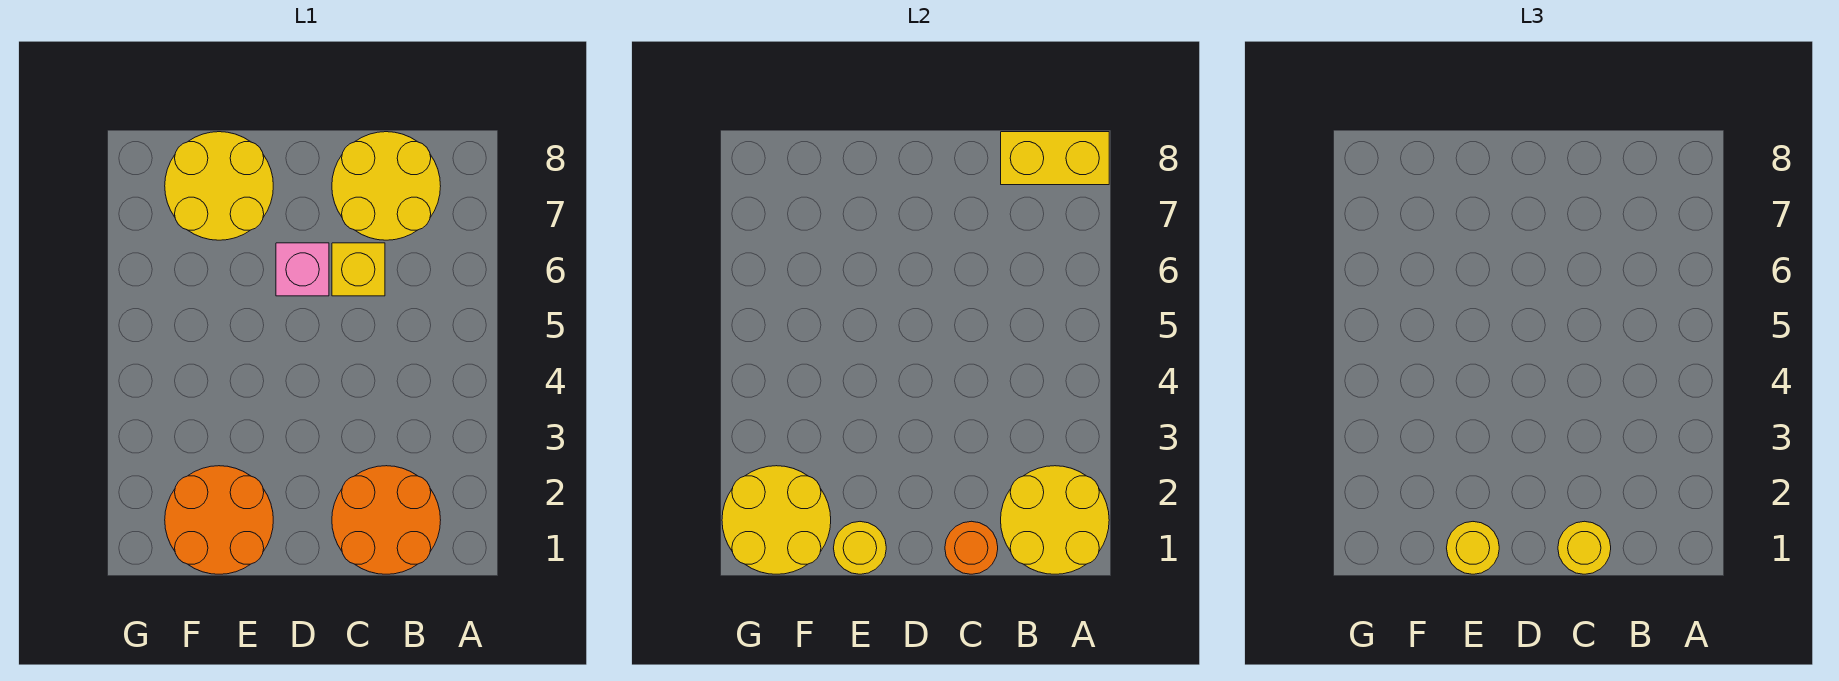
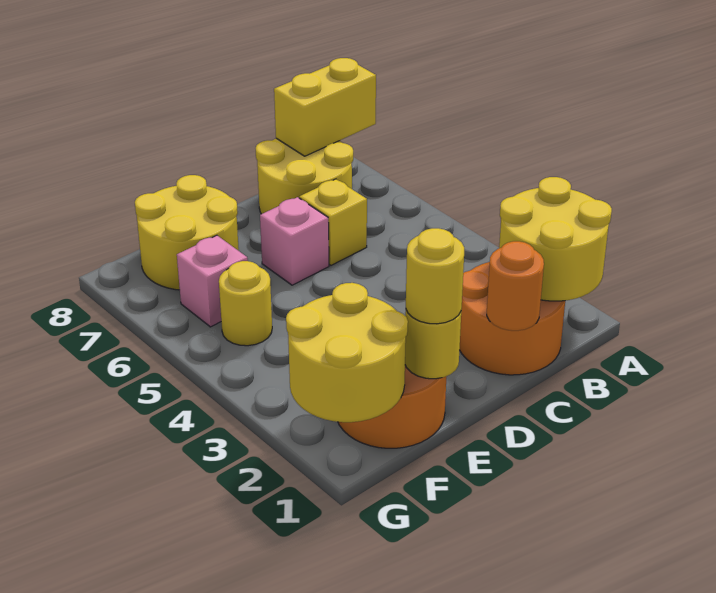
yellow 1x1 round brick [1558,521,1611,574] -> yellow 1x1 round brick moved to [219,261,272,346]
none -> pink 1x1 brick [177,235,248,327]

